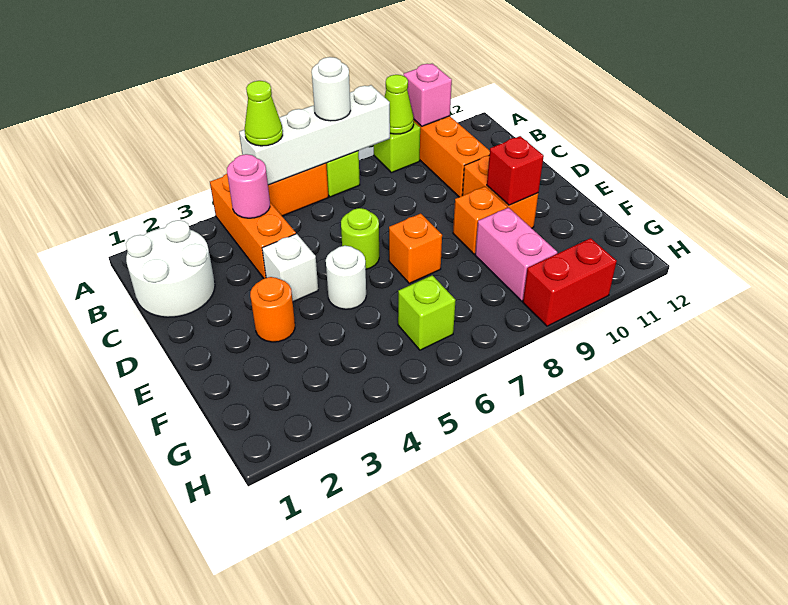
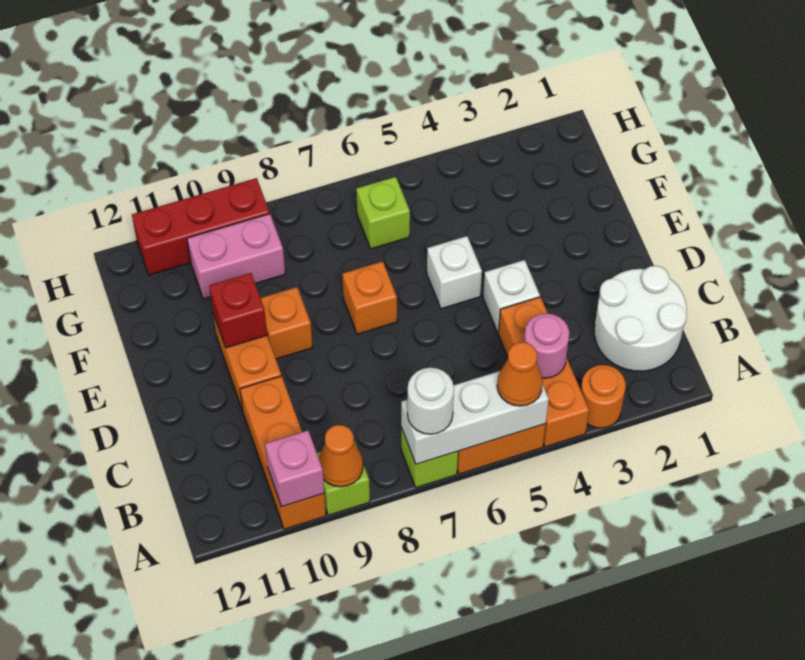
white 1x4 brick [239,85,390,185] -> white 1x3 brick [401,371,549,464]
lime 1x1 cone [245,81,283,146] -> orange 1x1 cone [497,342,543,406]
lime 1x1 cone [385,75,414,134] -> orange 1x1 cone [319,425,363,487]
lime 1x1 round brick [341,208,379,269] -> none
orange 1x1 round brick [250,277,295,342] -> orange 1x1 round brick moved to [581,365,626,428]
white 1x1 round brick [326,246,366,309] -> white 1x1 brick [427,236,482,309]
pink 1x2 brick [475,207,557,301] -> pink 1x2 brick turned to [187,214,285,299]
red 1x2 brick [523,238,617,326] -> red 1x3 brick [132,178,270,275]

